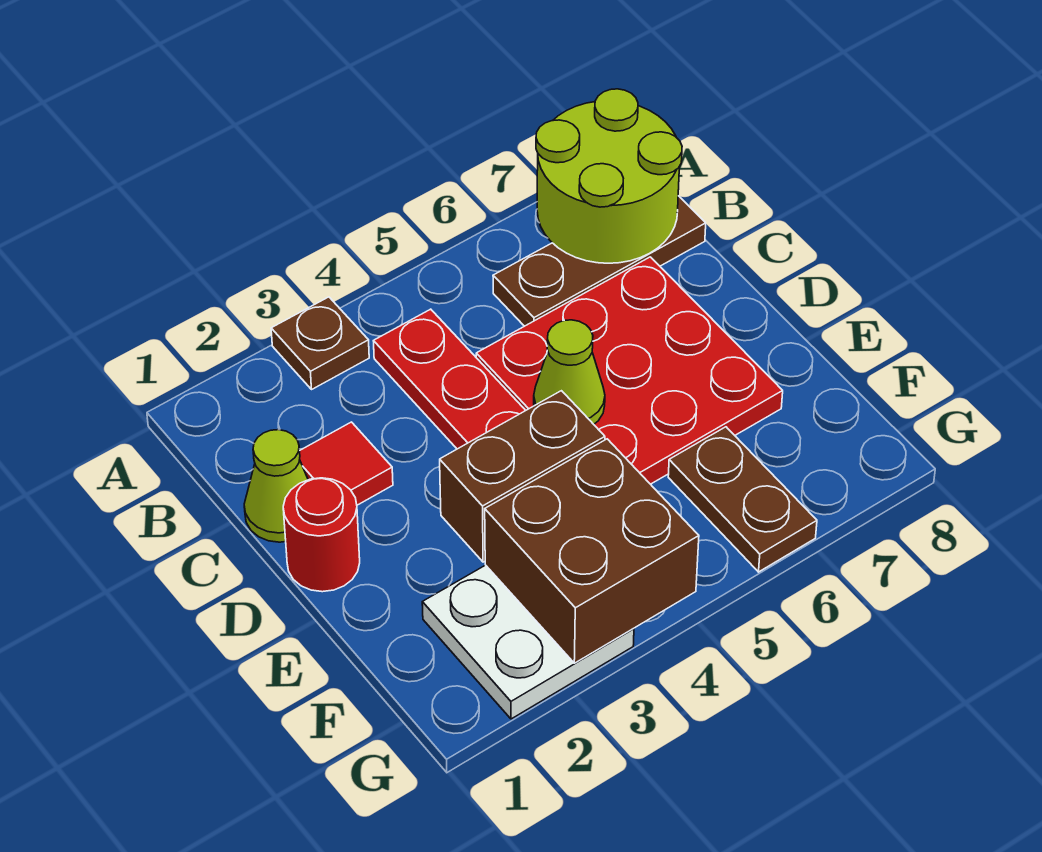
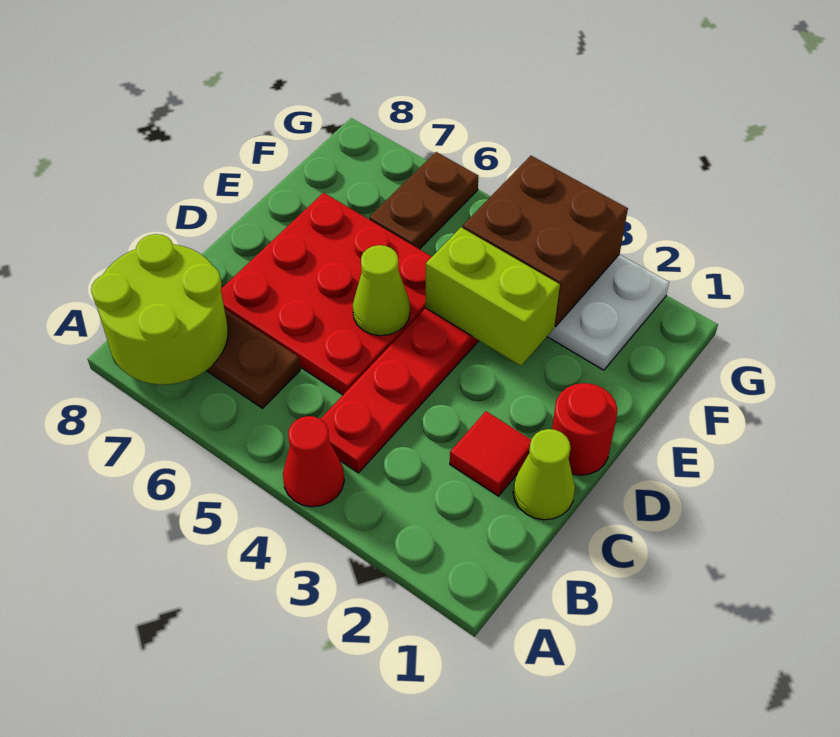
brown 1x1 plate [271,297,369,389] -> none
none -> red 1x1 cone [283,416,344,507]
brown 1x2 brick [440,391,605,562] -> lime 1x2 brick [426,227,560,366]

